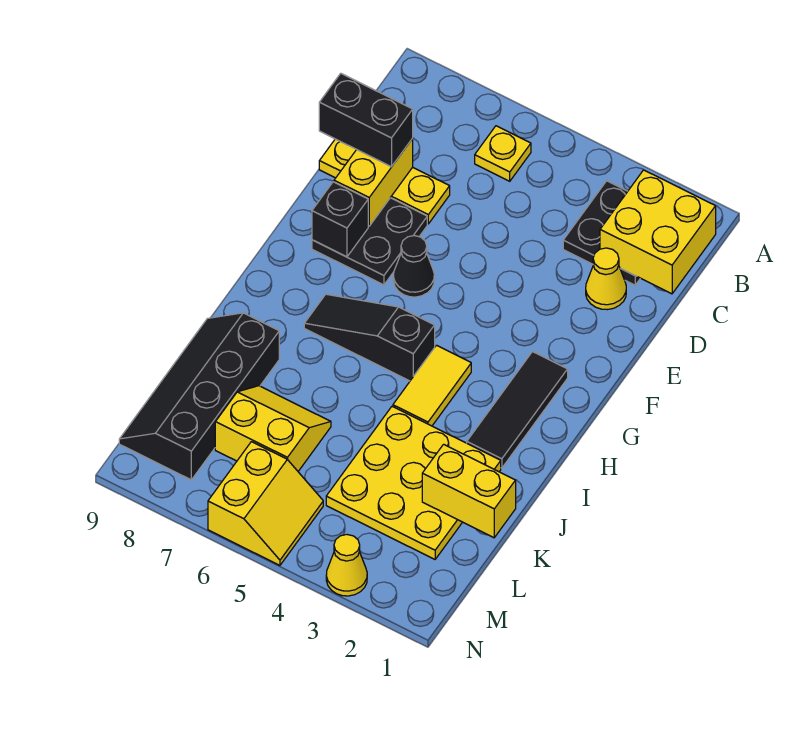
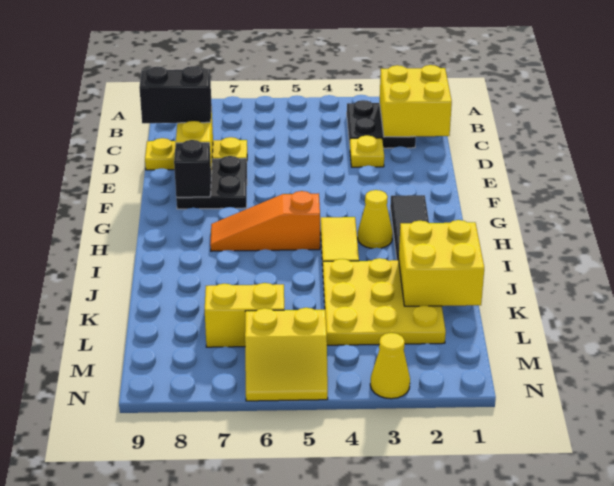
yellow 1x1 plate [475,126,531,181] -> yellow 1x1 plate moved to [350,135,384,167]
yellow 1x1 cone [586,248,626,310] -> yellow 1x1 cone moved to [358,190,393,248]
black 1x1 cone [393,236,434,297] -> none
black 1x3 slope [304,294,435,381] -> orange 1x3 slope [210,191,320,251]
black 2x4 slope [119,313,279,480] -> none
yellow 1x2 brick [422,444,516,538] -> yellow 2x2 brick [399,220,484,306]
yellow 2x2 slope [208,442,323,565] -> yellow 2x2 slope turned to [245,308,328,401]

